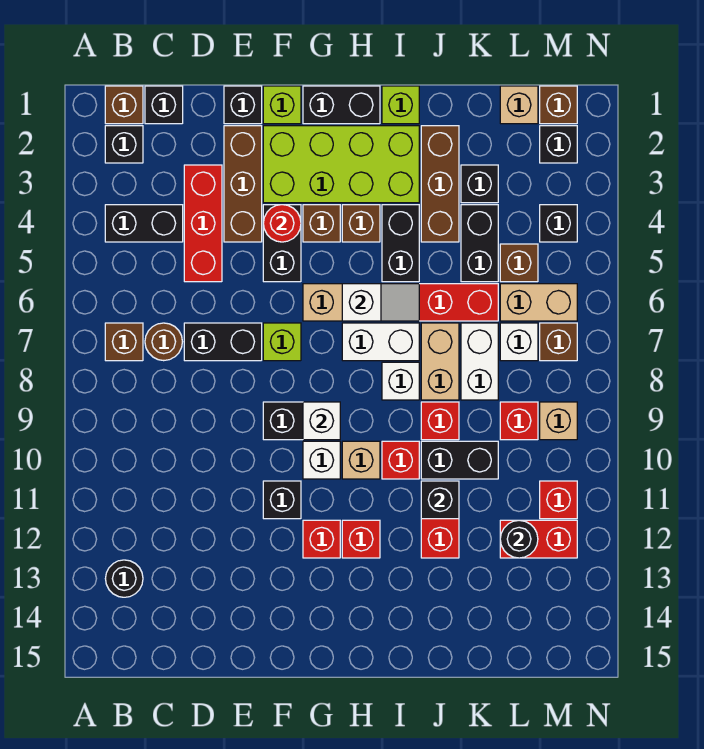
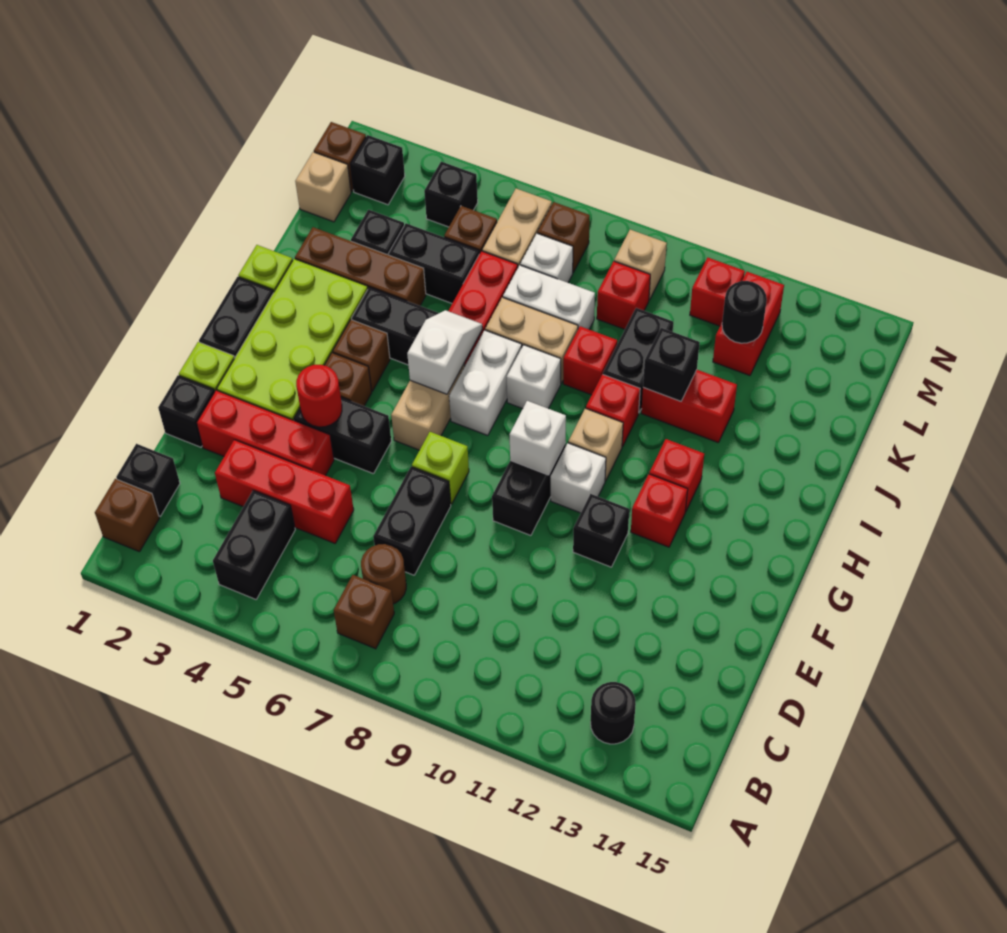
black 1x1 brick [105,126,143,163] -> none
brown 1x3 brick [224,126,262,242] -> red 1x3 brick [197,390,334,476]

